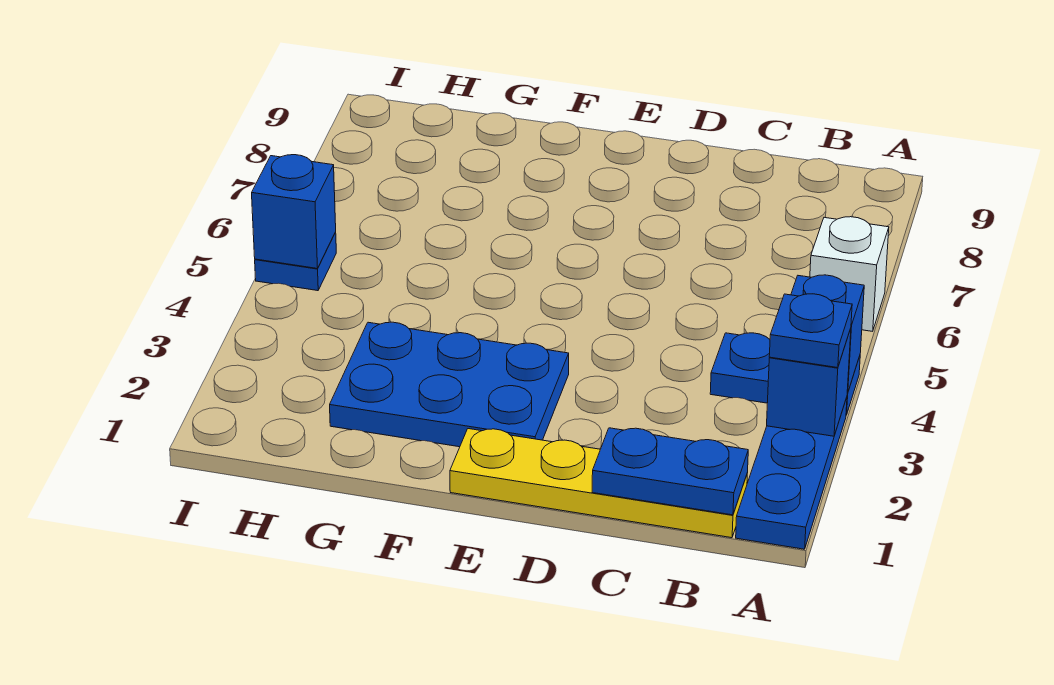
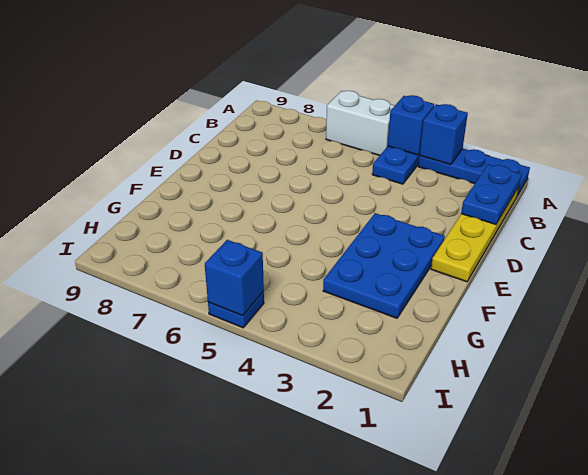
blue 1x1 plate [769,294,852,368] -> none
white 1x1 brick [810,217,889,331] -> white 1x2 brick [326,91,395,155]

